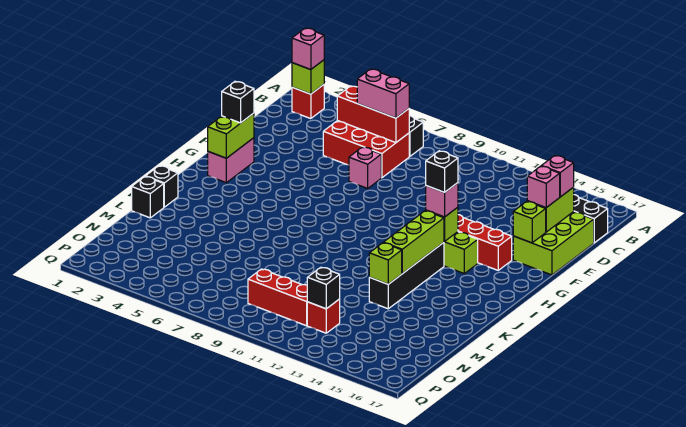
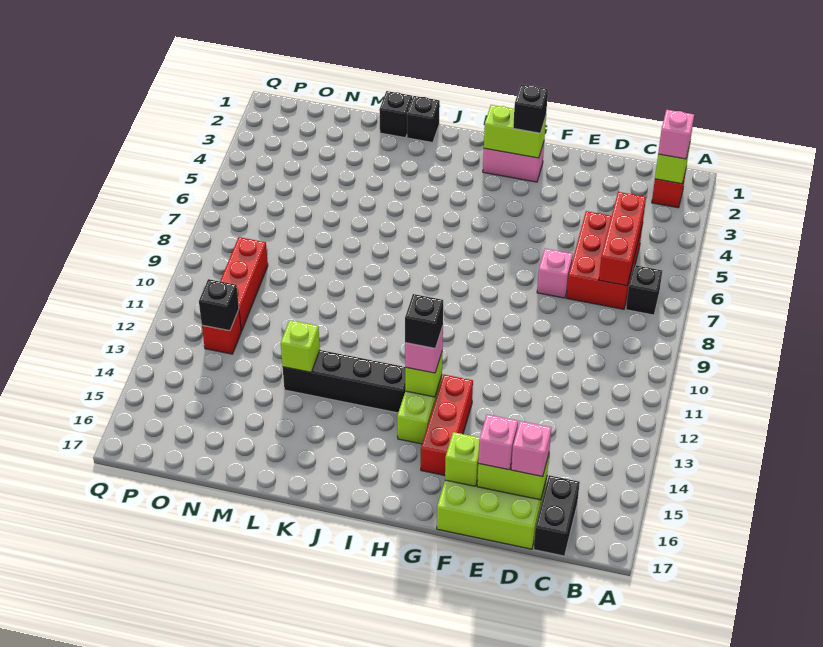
pink 1x2 brick [357,69,409,118] -> none
lime 1x3 brick [384,211,444,274] -> none

